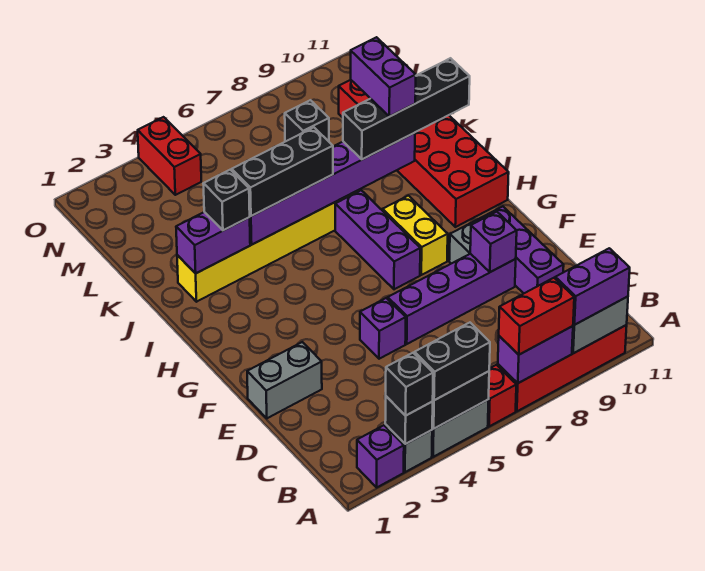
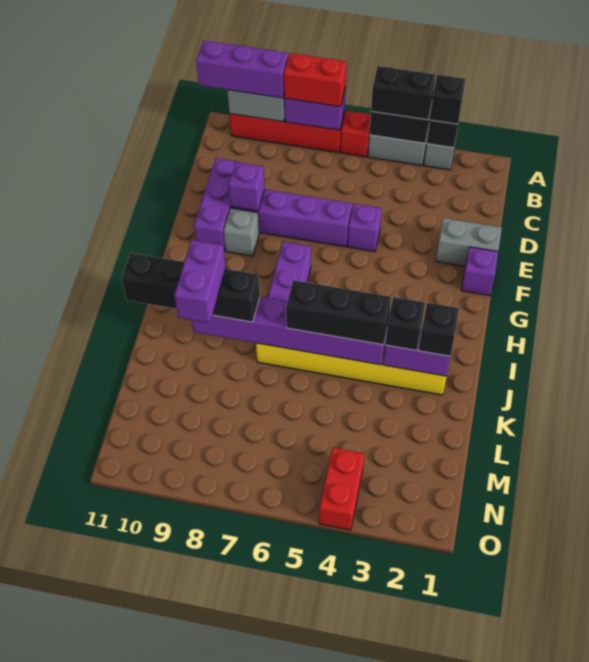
purple 1x1 brick [357,425,404,487] -> purple 1x1 brick moved to [461,247,498,296]
purple 1x2 brick [555,248,630,325] -> purple 1x3 brick [196,41,288,98]
yellow 1x2 brick [383,196,448,275] -> none
red 2x6 brick [339,80,509,227] -> none
black 1x1 brick [285,100,329,141] -> black 1x1 brick moved to [419,303,459,356]

